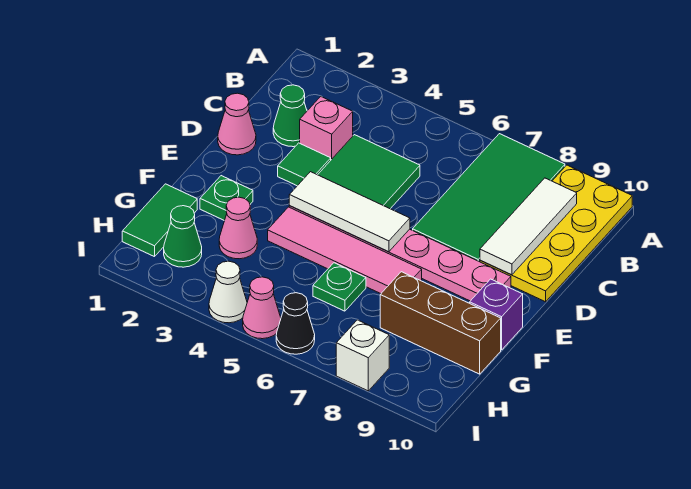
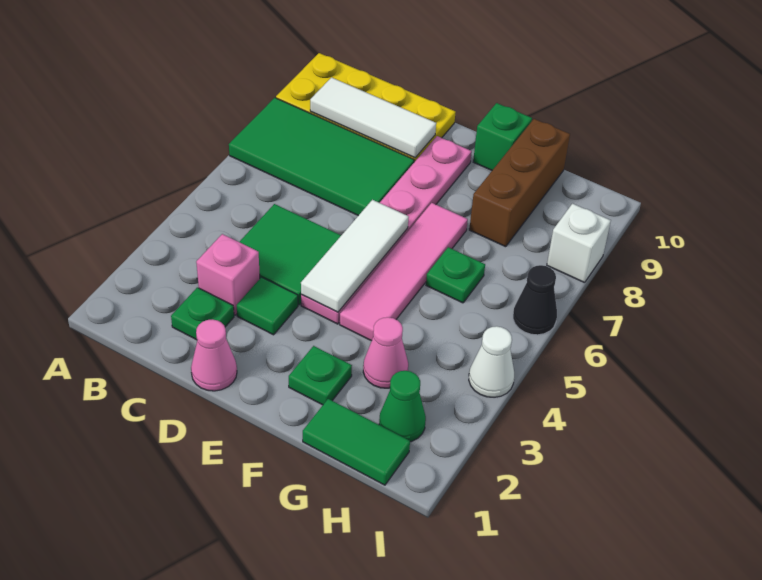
green 1x1 cone [273,85,307,147] -> green 1x1 plate [171,287,234,340]
purple 1x1 brick [470,279,523,350] -> green 1x1 brick [473,103,532,170]
pink 1x1 cone [243,277,281,339] -> none

